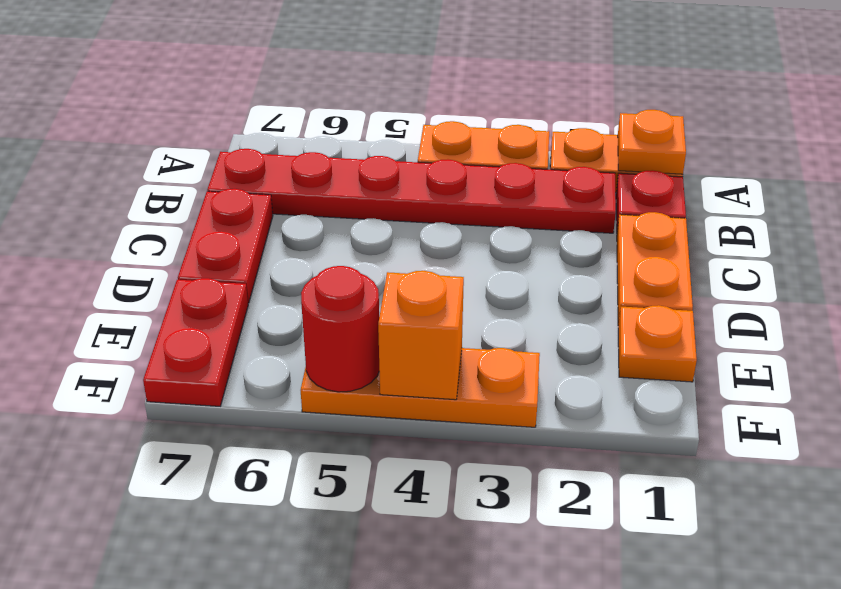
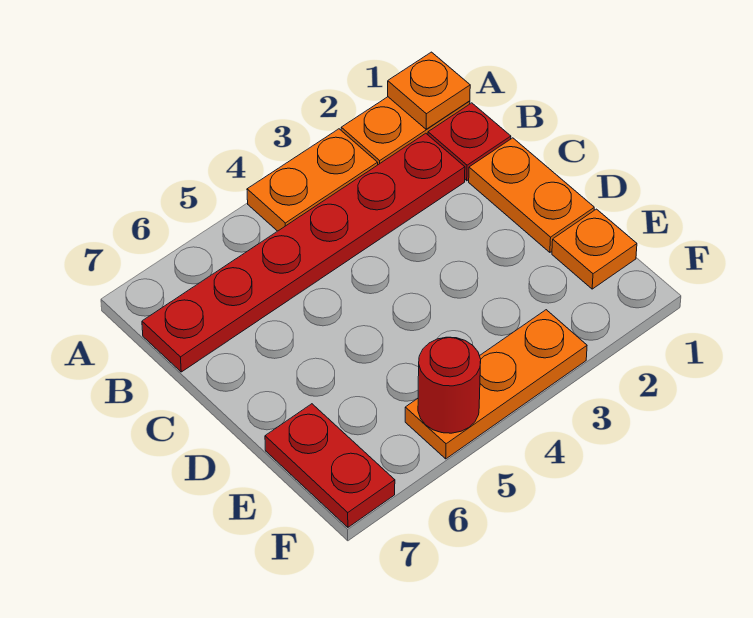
red 1x2 plate [178,189,273,303] -> none
orange 1x1 brick [378,271,464,400] -> none

